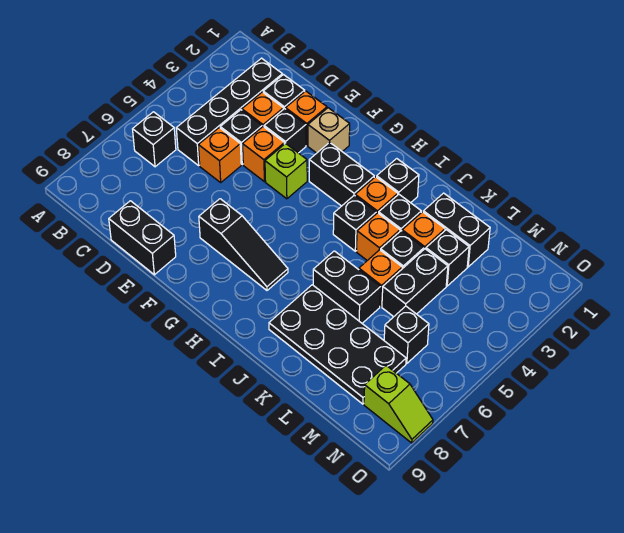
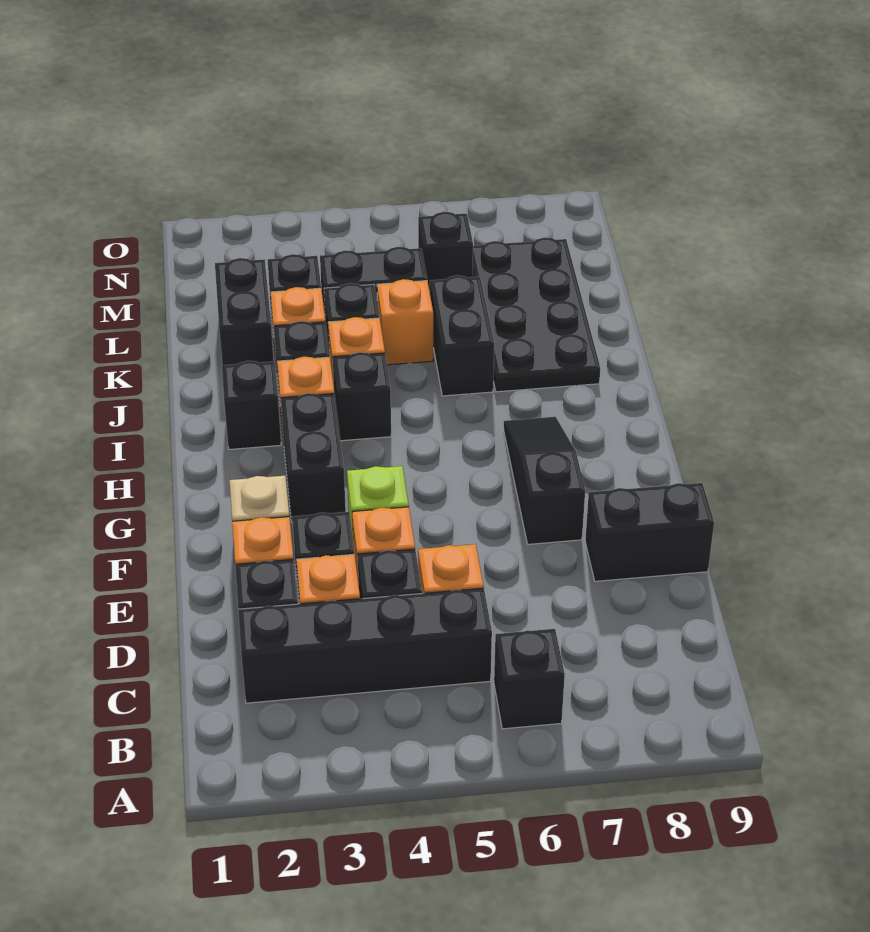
black 1x2 brick [109,201,176,275] -> black 1x2 brick turned to [585,483,714,581]
lime 1x2 slope [364,366,433,443] -> none

